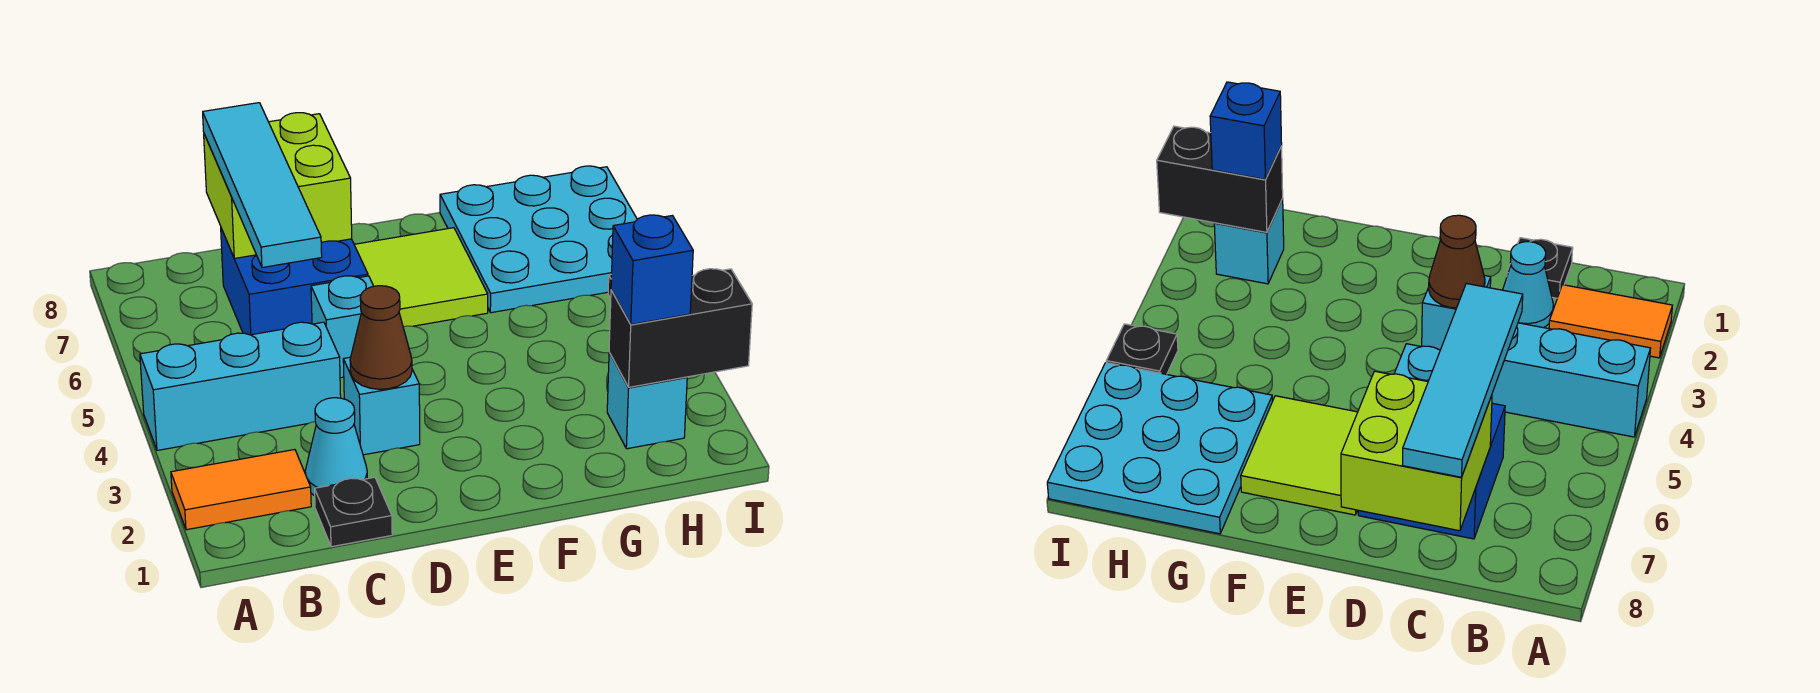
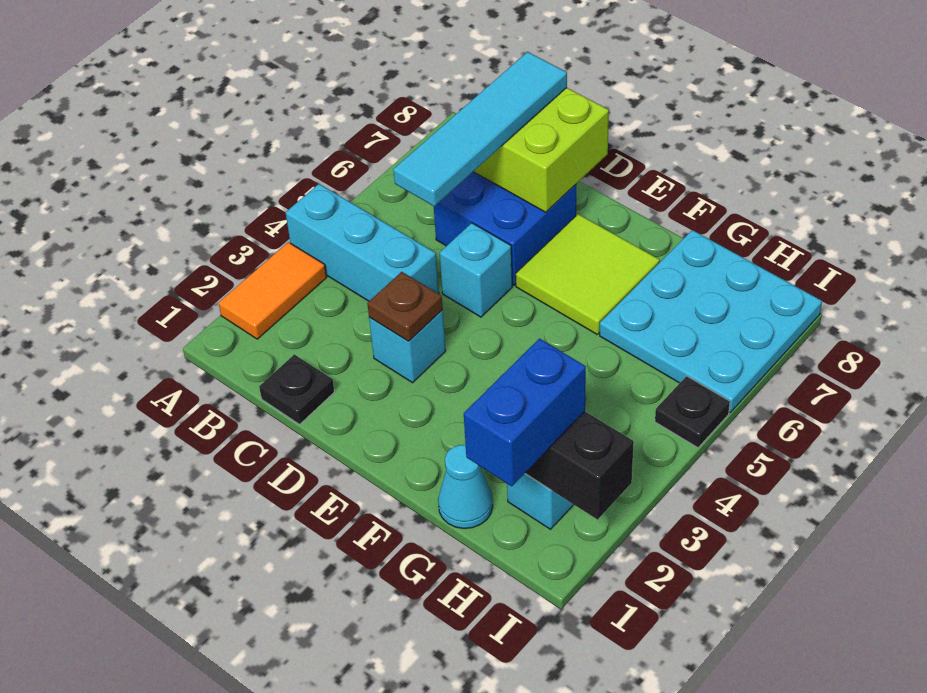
orange 1x2 tile [171,450,311,530] -> orange 1x2 tile turned to [219,242,326,339]
cyan 1x1 cone [305,398,367,496] -> cyan 1x1 cone moved to [438,445,493,529]
brown 1x1 cone [350,286,412,389] -> brown 1x1 plate [367,272,443,341]
blue 1x1 brick [611,215,693,324] -> blue 1x2 brick [464,339,586,486]

